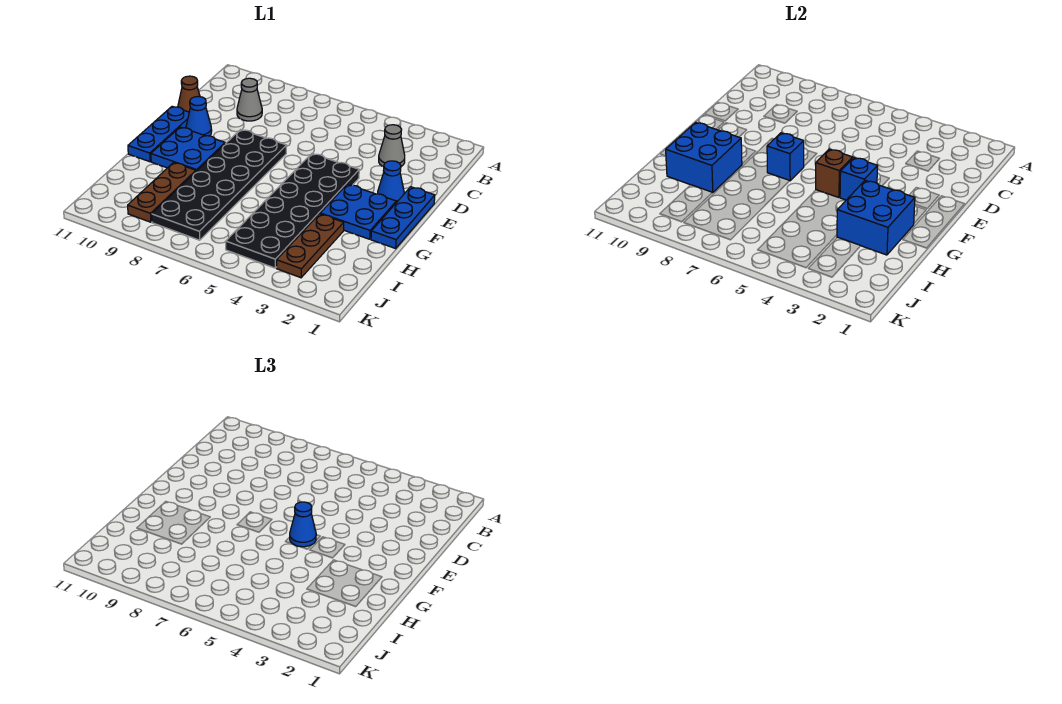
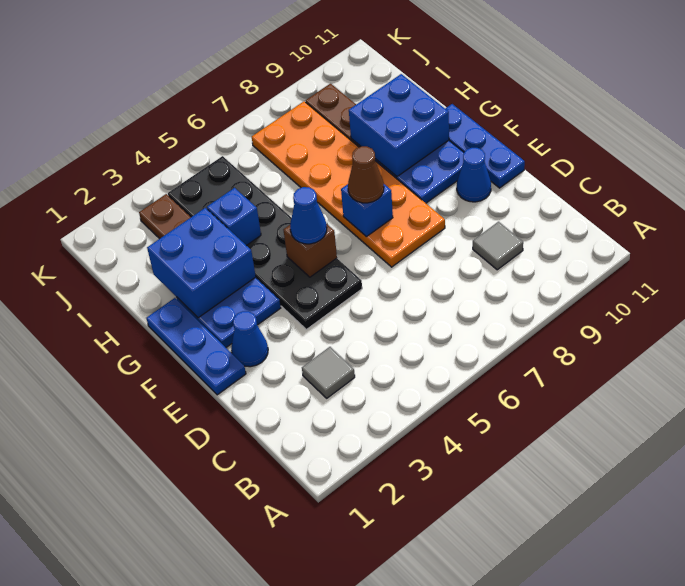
grey 1x1 cone [379,125,405,167] -> grey 1x1 tile [302,347,355,398]
grey 1x1 cone [237,78,262,121] -> grey 1x1 tile [473,222,523,270]
brown 1x1 cone [178,76,200,112] -> brown 1x1 cone moved to [348,146,384,203]
black 2x6 plate [152,130,286,240] -> orange 2x6 plate [252,101,445,267]
blue 1x1 brick [840,158,878,200] -> blue 1x1 brick moved to [207,188,261,246]

